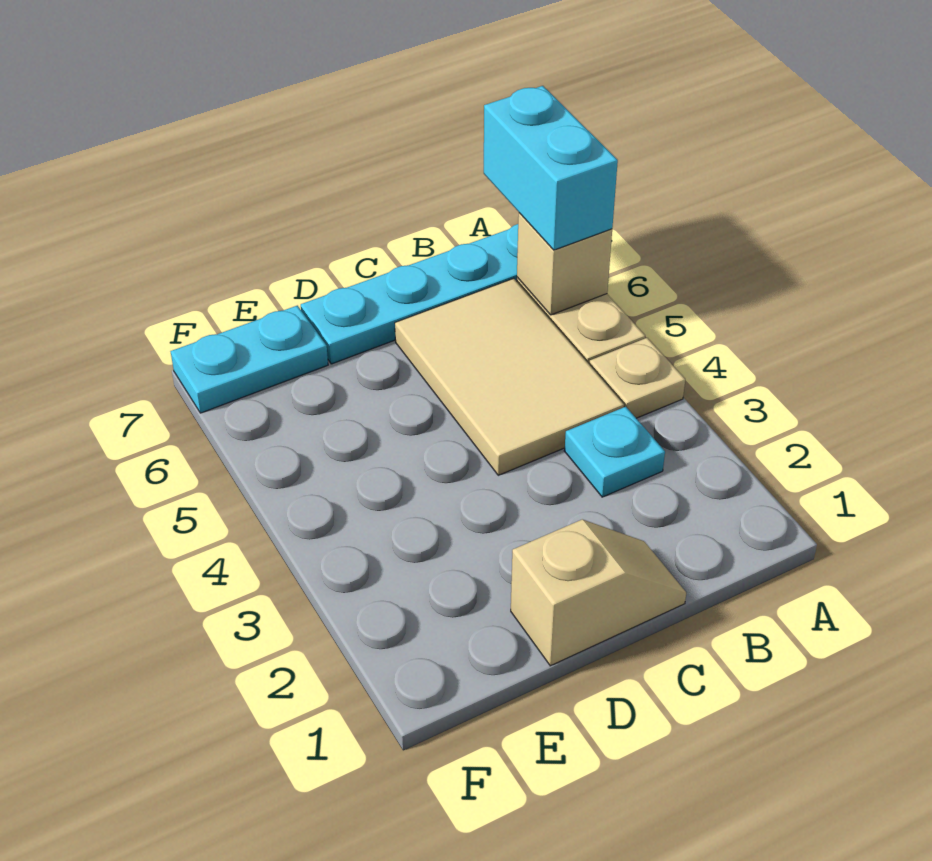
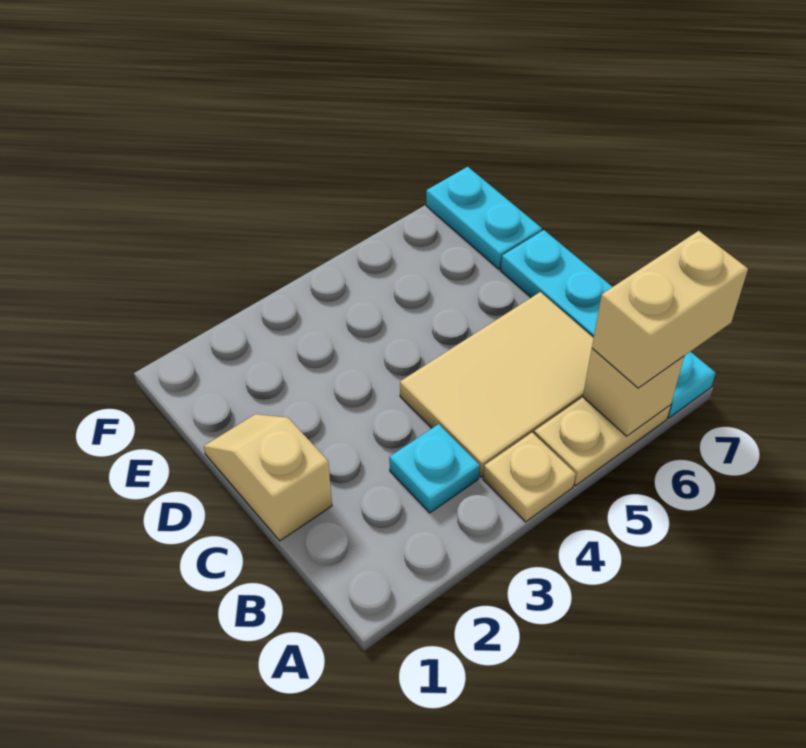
cyan 1x2 brick [484,86,618,250] -> tan 1x2 brick [592,231,748,388]
tan 1x2 slope [511,520,686,666] -> tan 1x2 slope turned to [204,414,332,541]

